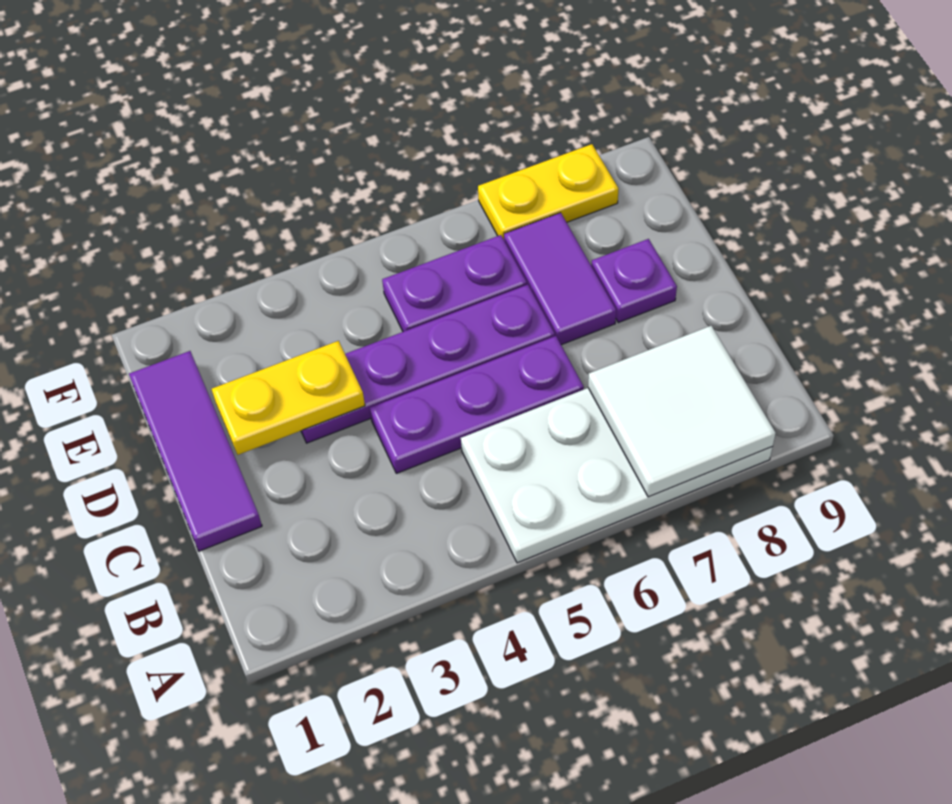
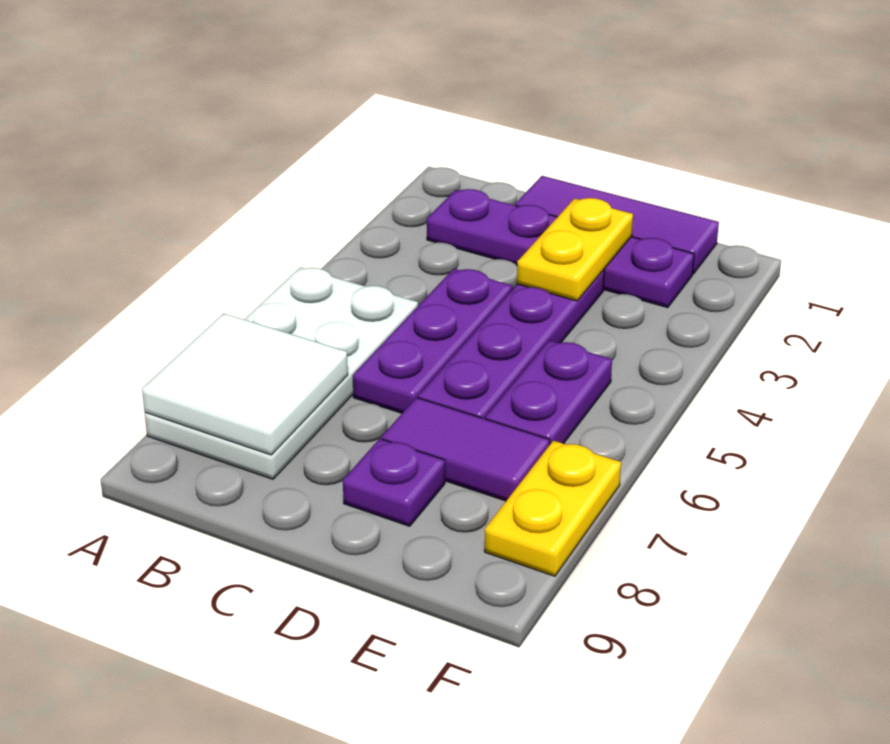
none -> purple 1x4 plate [427,189,694,307]

